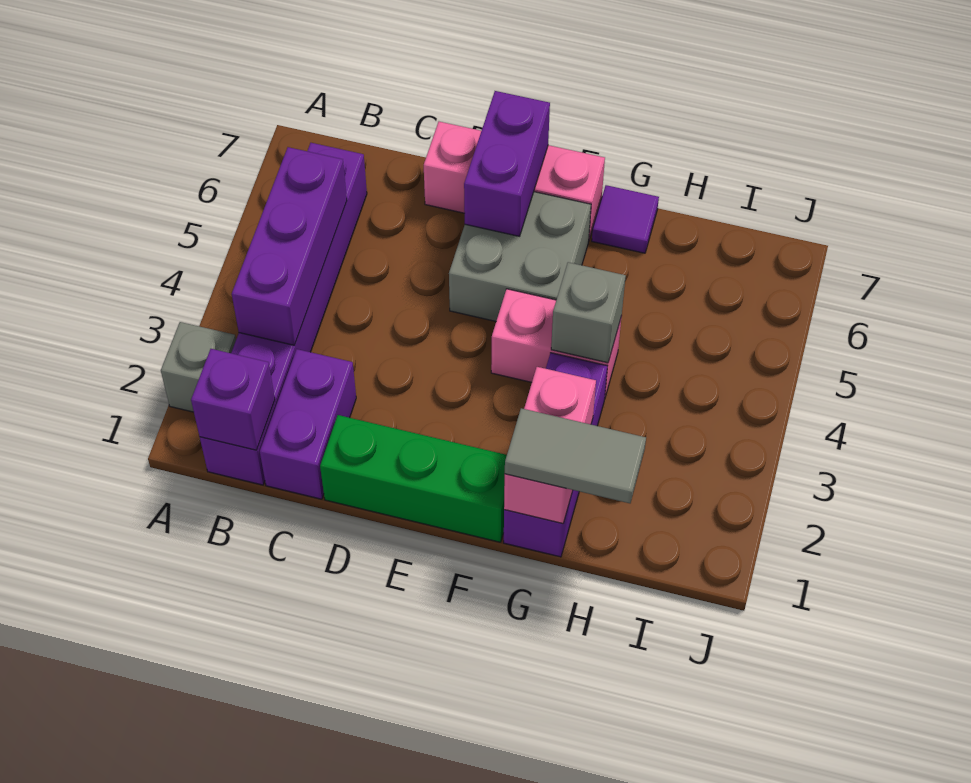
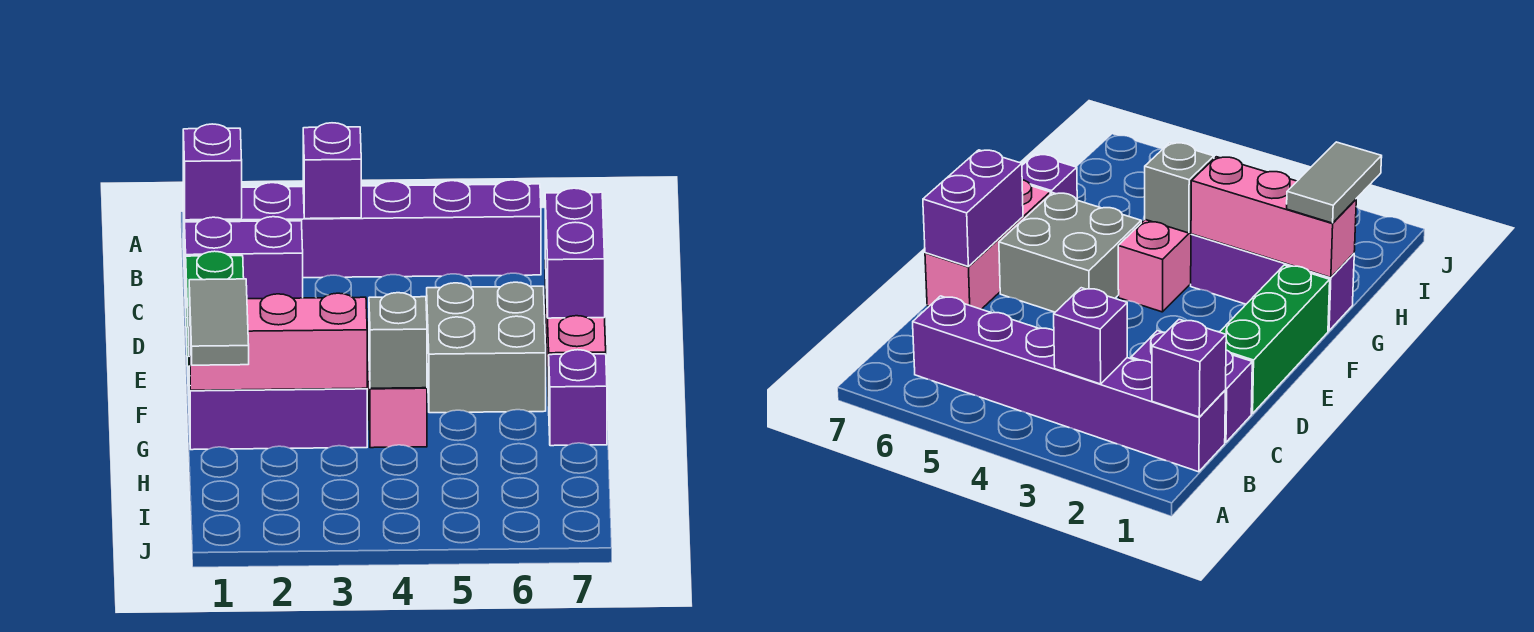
grey 1x1 brick [161,322,236,412] -> none
purple 1x3 brick [232,147,347,345] -> purple 1x1 brick [303,123,361,219]
purple 1x2 brick [464,91,550,236] -> purple 1x2 brick turned to [545,188,605,318]
pink 1x2 brick [504,367,596,524] -> pink 1x3 brick [189,293,367,390]
purple 1x1 tile [592,185,659,253] -> purple 1x1 brick [549,350,607,446]

